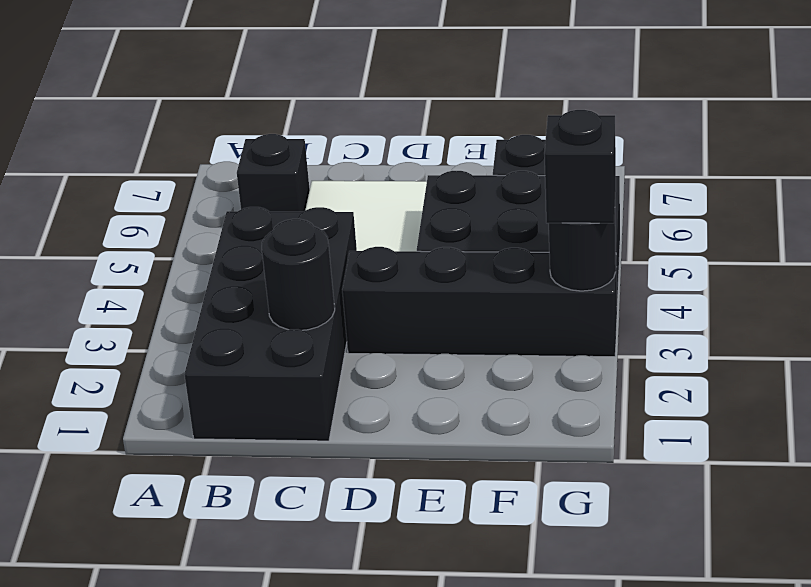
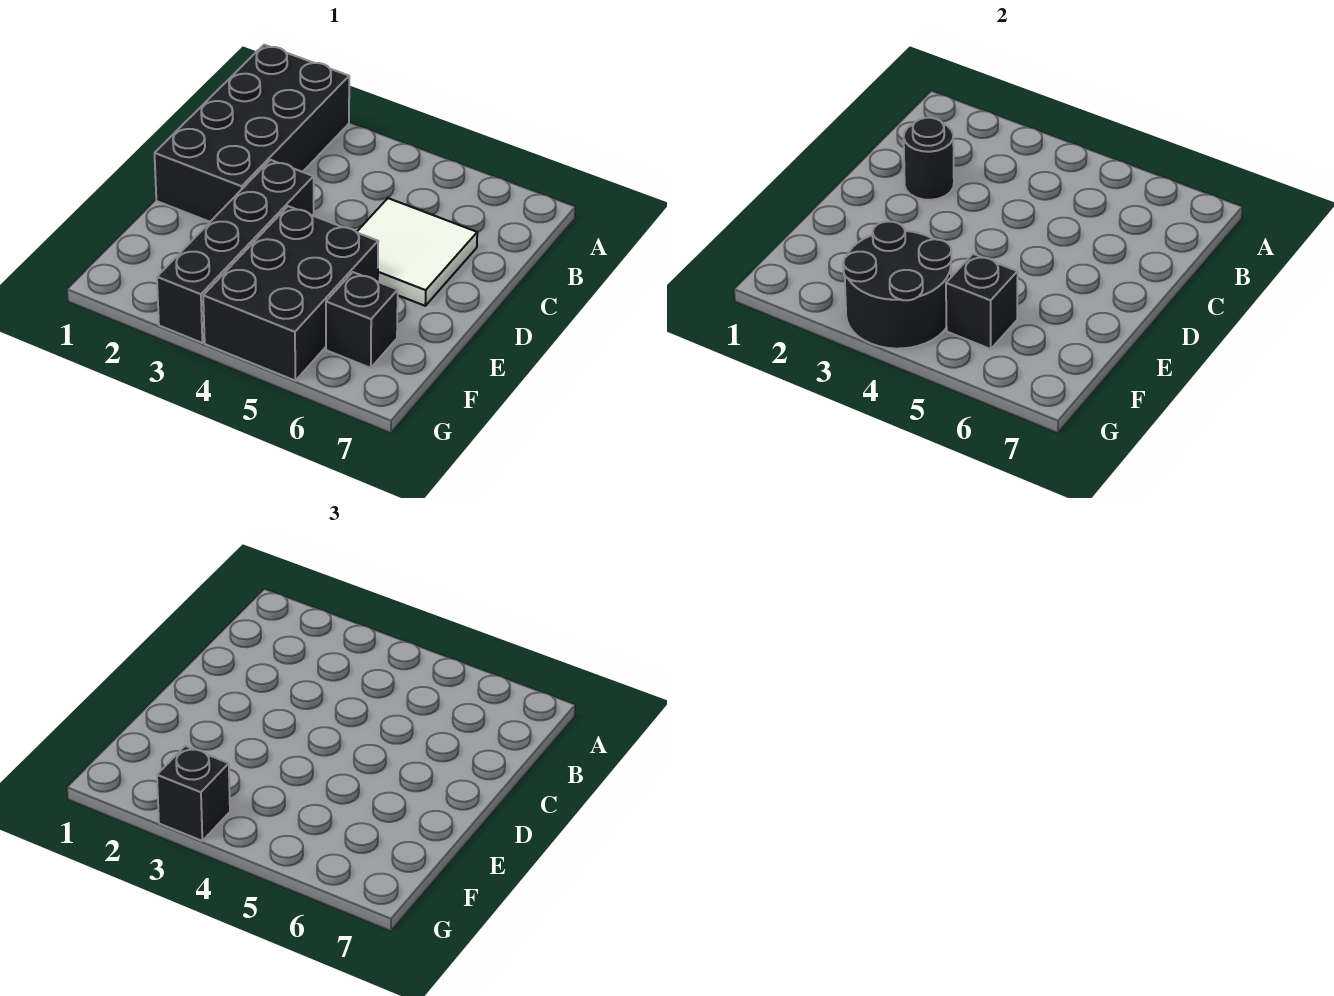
black 2x4 brick [184,207,357,441] -> black 2x4 brick turned to [155,45,349,222]
black 1x1 brick [237,134,310,212] -> black 1x1 brick moved to [946,254,1018,349]
black 1x1 round brick [549,215,616,291] -> black 2x2 round brick [843,222,952,349]

